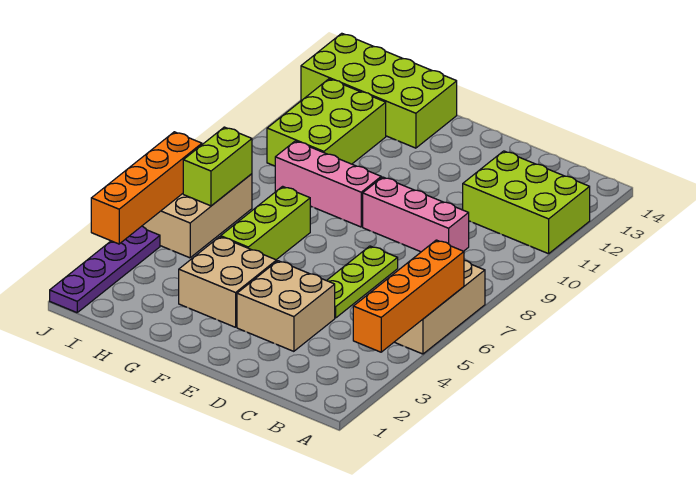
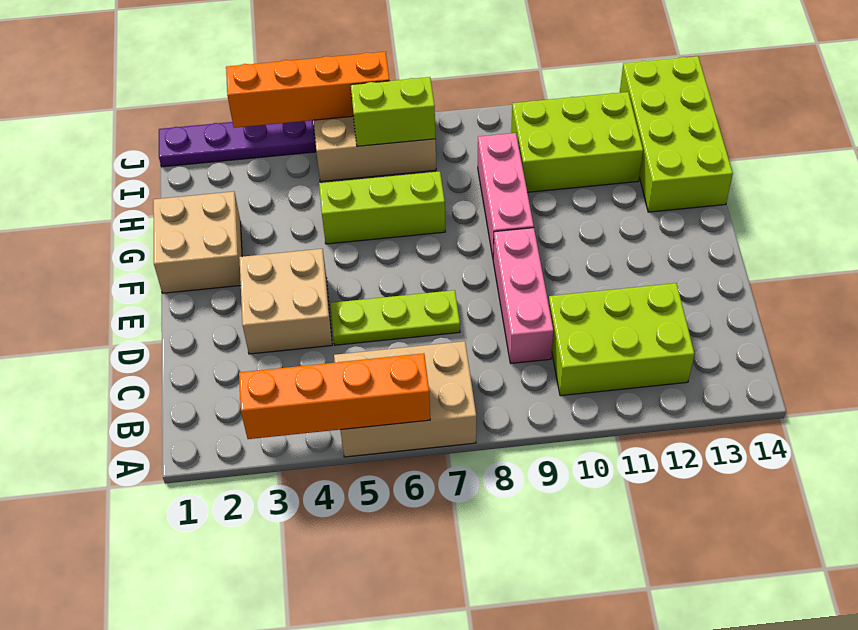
lime 2x3 brick [463,151,590,254] -> lime 2x3 brick turned to [549,283,694,396]
tan 2x2 brick [179,237,277,327] -> tan 2x2 brick moved to [153,191,242,293]

